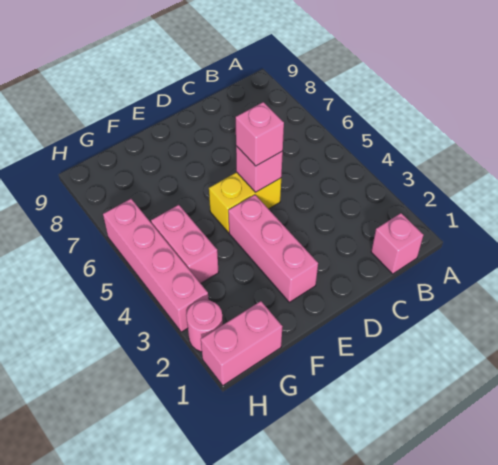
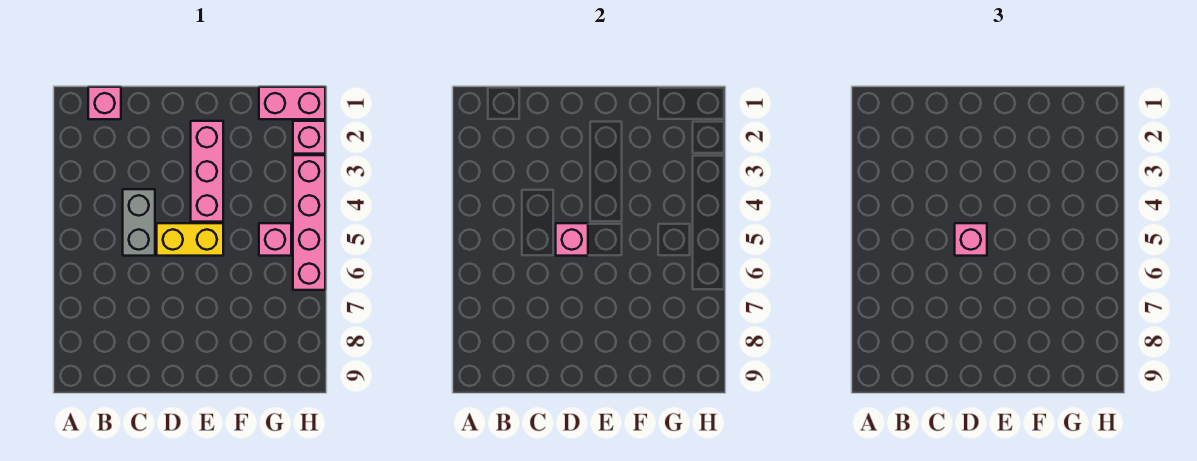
none -> grey 1x2 brick [123,189,155,256]
pink 1x2 brick [151,205,219,283] -> pink 1x1 brick [259,223,291,256]
pink 1x1 round brick [186,300,223,352] -> pink 1x1 brick [293,121,325,154]

